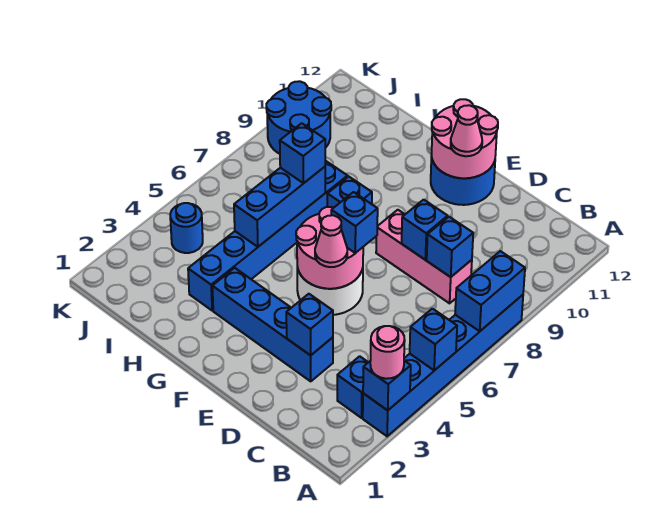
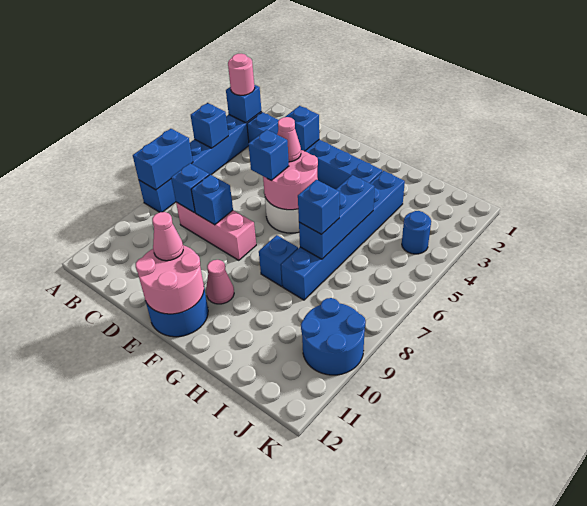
none -> pink 1x1 cone [206,260,234,304]

